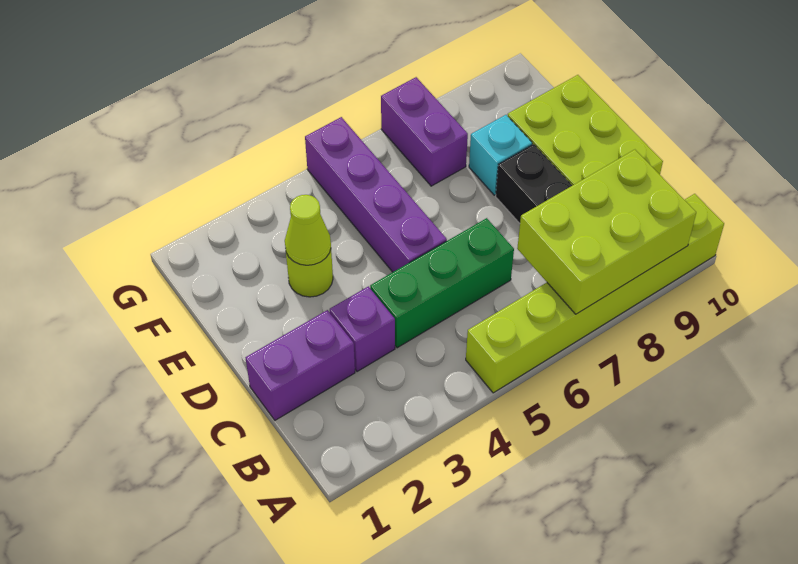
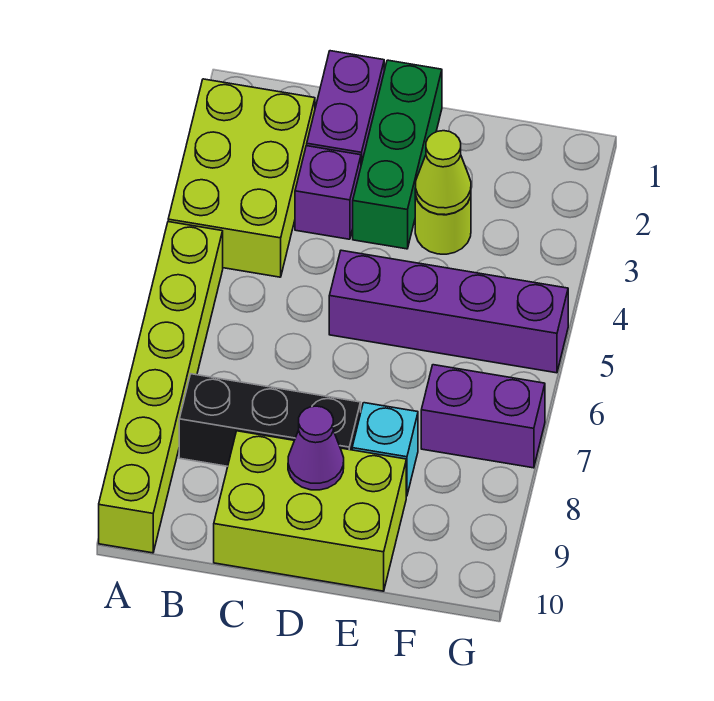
lime 2x3 brick [517,150,696,314] -> lime 2x3 brick moved to [168,79,315,277]
green 1x3 brick [370,218,514,348] -> green 1x3 brick moved to [353,60,442,249]
none -> purple 1x1 cone [288,406,344,490]

